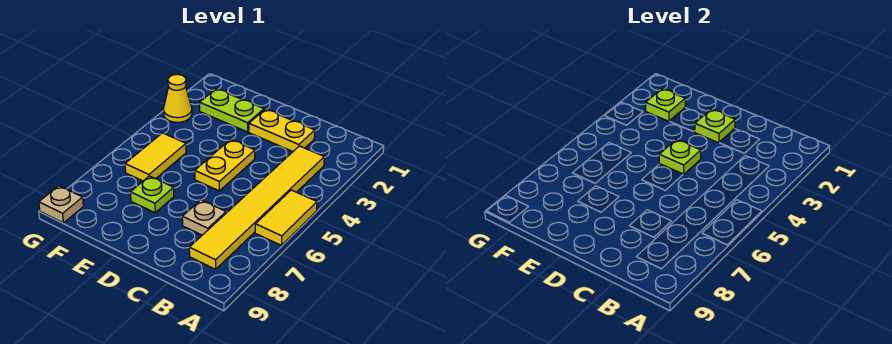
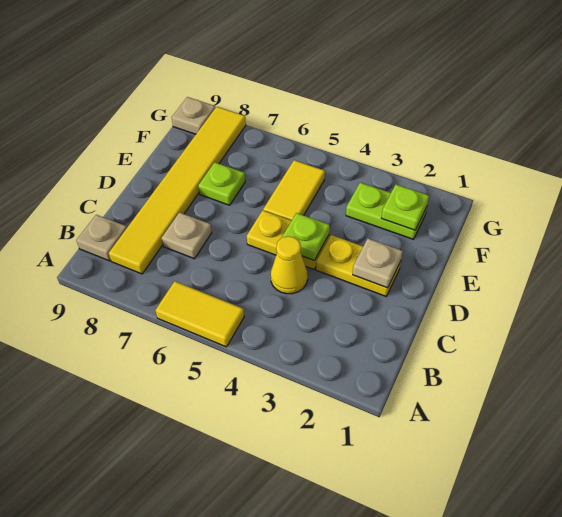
yellow 1x6 tile [189,146,324,269] -> yellow 1x6 tile turned to [109,107,246,274]
none -> tan 1x1 plate [76,215,127,261]
yellow 1x2 plate [249,109,315,151] -> yellow 1x2 plate turned to [316,235,401,296]
lime 1x1 plate [695,109,735,143] -> tan 1x1 plate [353,239,403,288]
lime 1x2 plate [200,89,264,132] -> lime 1x2 plate turned to [346,183,427,239]
yellow 1x2 tile [125,133,186,181] -> yellow 1x2 tile turned to [263,160,325,221]
yellow 1x1 cone [163,74,192,122] -> yellow 1x1 cone moved to [271,236,308,294]

